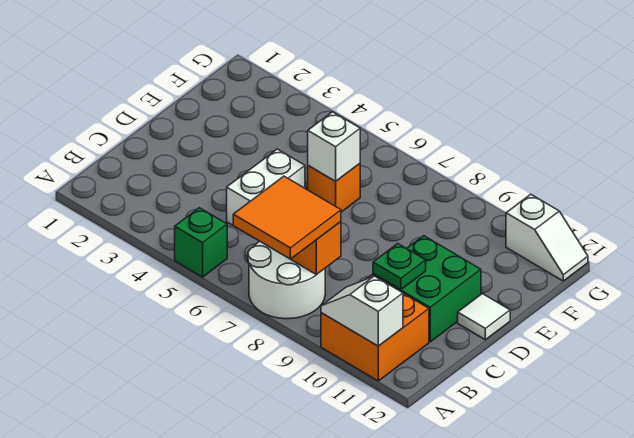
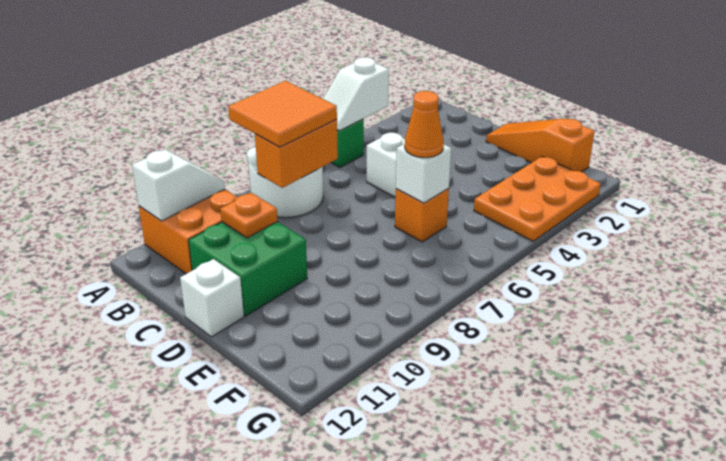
green 1x1 plate [373,244,426,290] -> orange 1x1 plate [220,193,277,238]
none -> orange 1x3 slope [486,118,595,172]
white 1x1 tile [458,294,510,340] -> white 1x1 brick [180,259,244,337]
none -> orange 1x1 cone [405,91,444,158]
none -> orange 2x3 plate [474,157,601,241]
white 1x2 slope [506,194,588,281] -> white 1x2 slope moved to [323,57,389,131]

